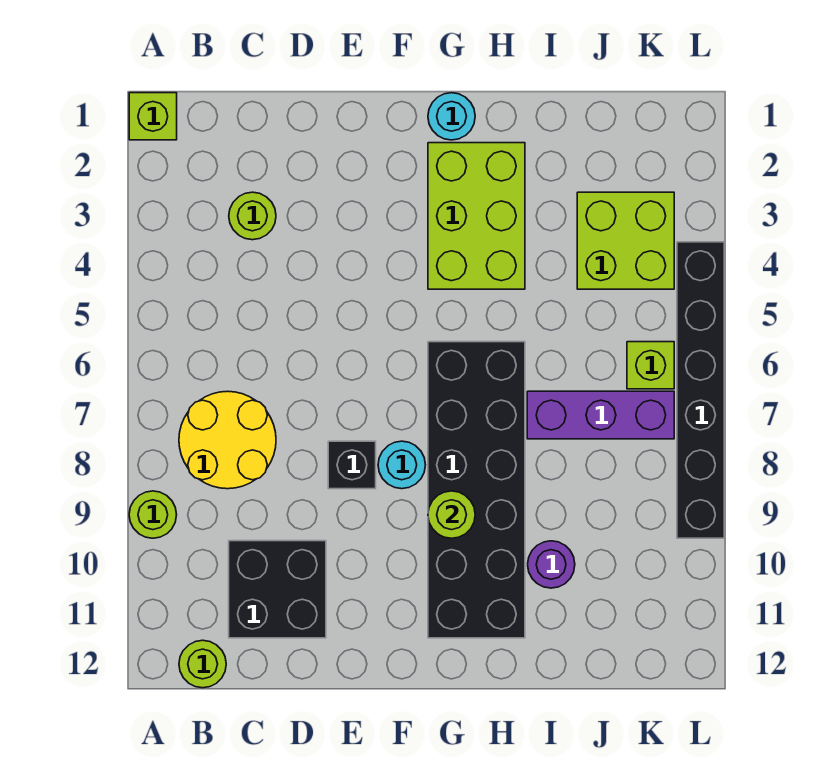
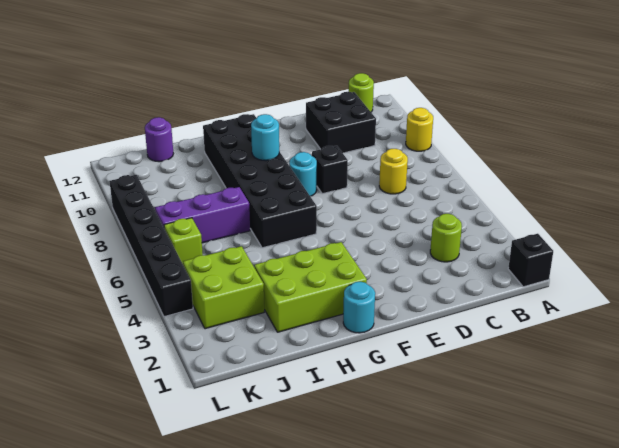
lime 1x1 brick [129,93,177,140] -> black 1x1 brick [508,234,553,287]
lime 1x1 round brick [129,491,177,538] -> yellow 1x1 round brick [406,108,433,151]
yellow 2x2 round brick [179,391,276,489] -> yellow 1x1 round brick [379,149,408,194]
lime 2x3 brick [428,143,525,289] -> lime 2x3 brick turned to [254,242,367,332]
lime 1x1 round brick [428,491,475,538] -> cyan 1x1 round brick [251,114,279,161]
purple 1x1 round brick [528,541,575,588] -> purple 1x1 round brick moved to [145,117,173,162]

